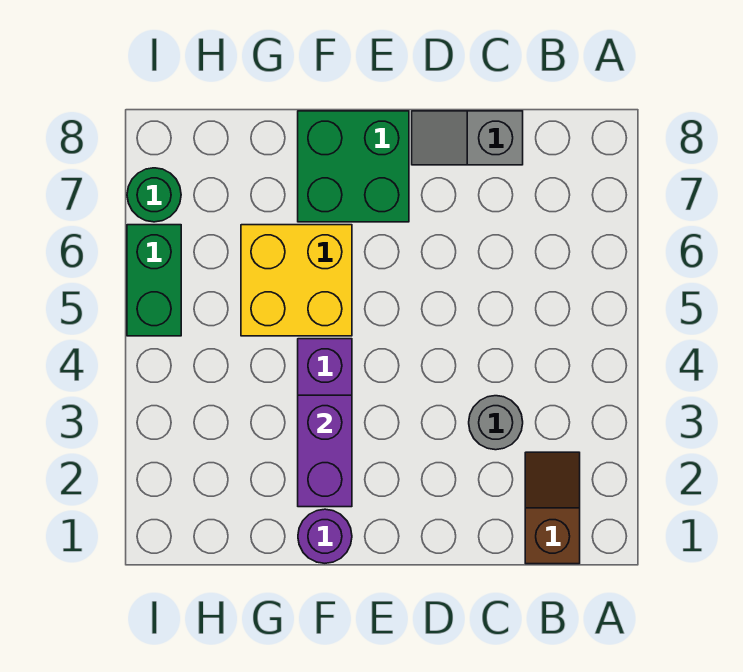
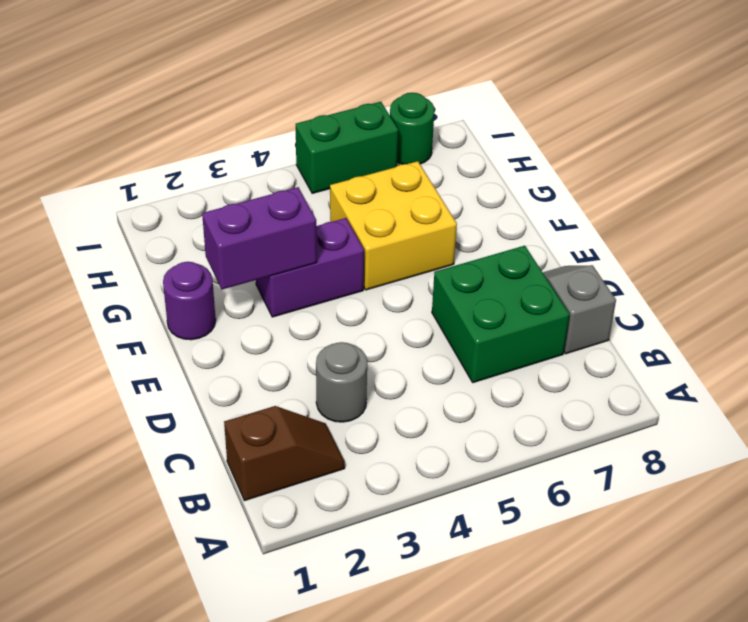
green 2x2 brick [298,111,409,222] -> green 2x2 brick moved to [432,246,570,383]

